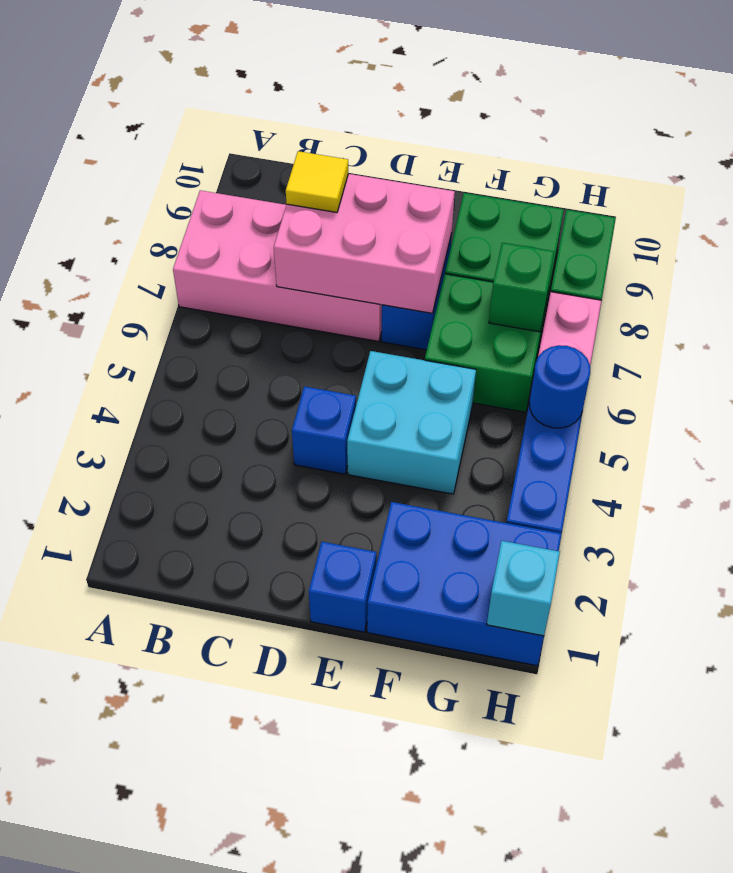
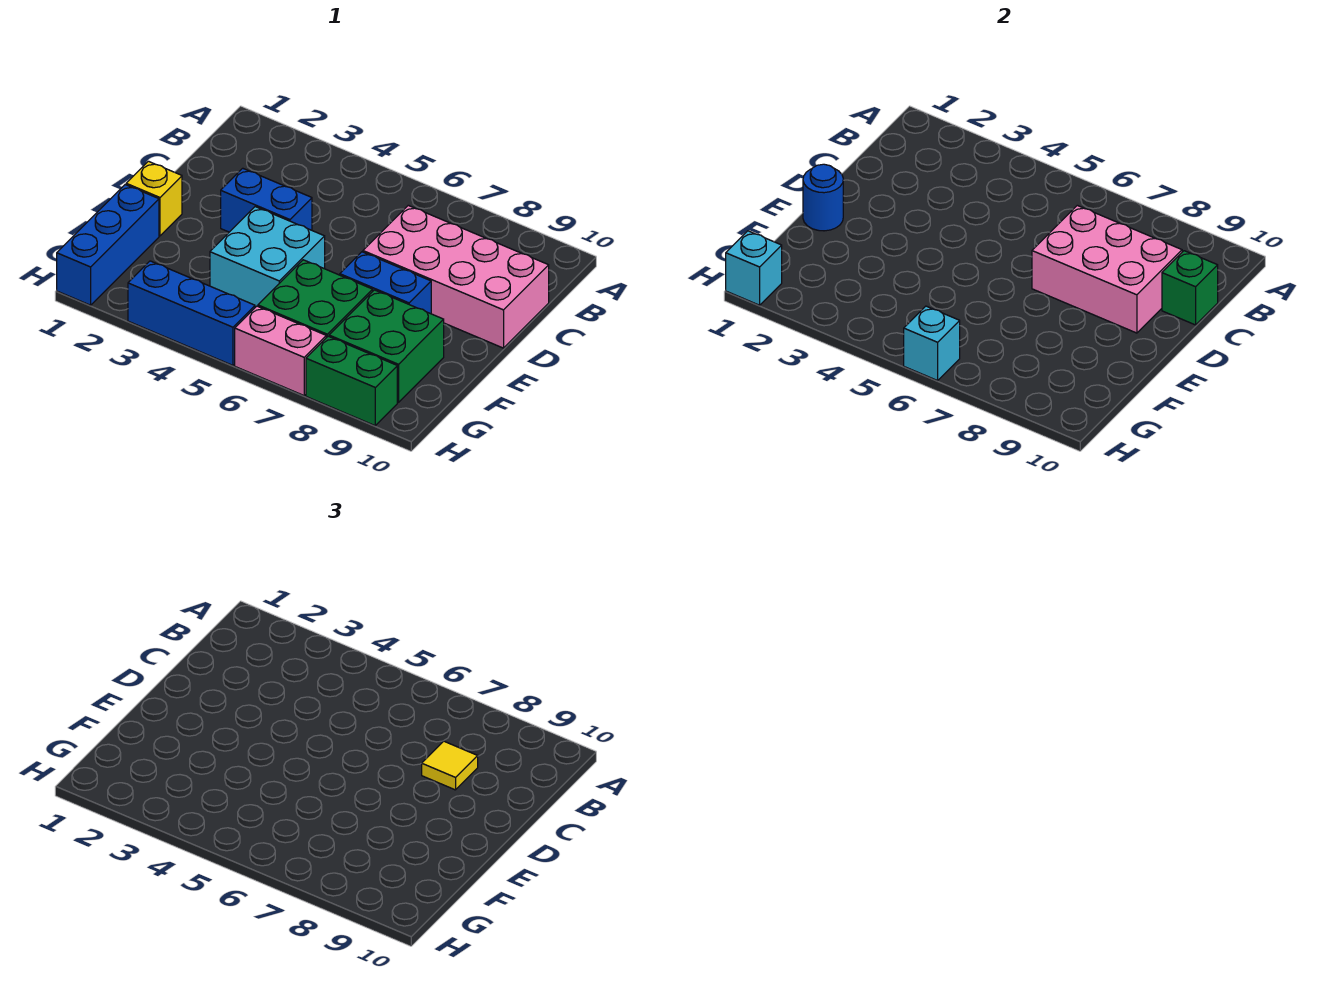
pink 2x4 brick [173,190,382,341] -> pink 2x4 brick turned to [363,205,549,348]
pink 2x3 brick [274,174,455,313] -> pink 2x3 brick turned to [1032,205,1182,333]
blue 1x1 brick [292,386,356,474] -> blue 1x2 brick [221,168,312,232]
blue 1x1 brick [309,542,376,632] -> yellow 1x1 brick [126,161,182,236]
blue 2x3 brick [367,502,562,666] -> blue 1x3 brick [57,185,159,305]
green 1x1 brick [489,243,554,332] -> green 1x1 brick moved to [1162,251,1218,325]
blue 1x1 round brick [530,345,590,428] -> blue 1x1 round brick moved to [803,164,843,231]
none -> cyan 1x1 brick [904,306,960,381]

